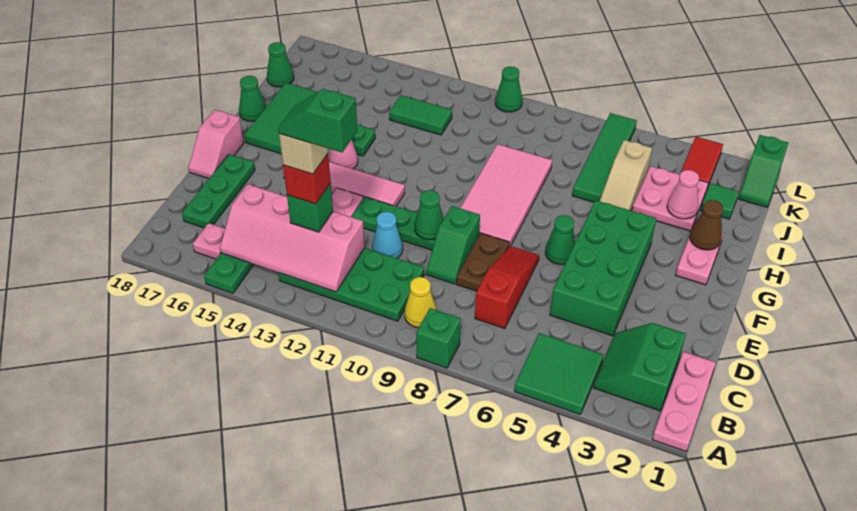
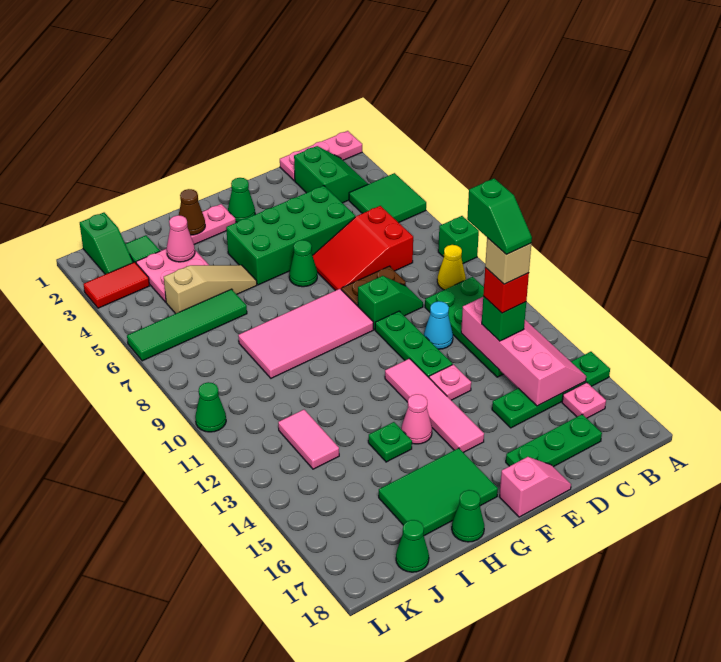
green 2x2 slope [593,323,686,411] -> green 2x2 slope turned to [294,146,368,203]
red 1x3 slope [475,246,539,329] -> red 2x3 slope [312,206,413,291]
green 1x1 cone [415,190,444,240] -> green 1x1 cone moved to [228,178,255,222]
green 1x2 tile [389,95,452,135] -> pink 1x2 tile [278,410,339,469]
green 1x2 slope [739,135,788,207] -> green 1x2 slope turned to [80,213,133,274]

